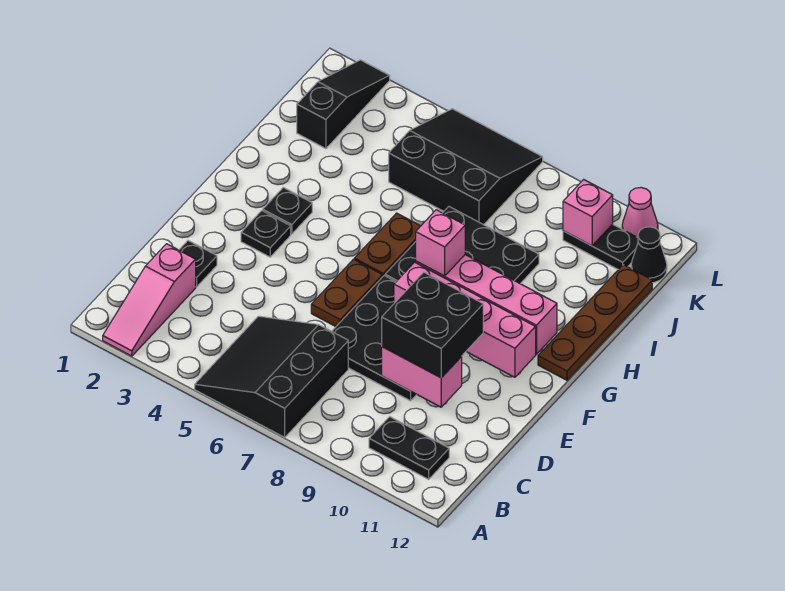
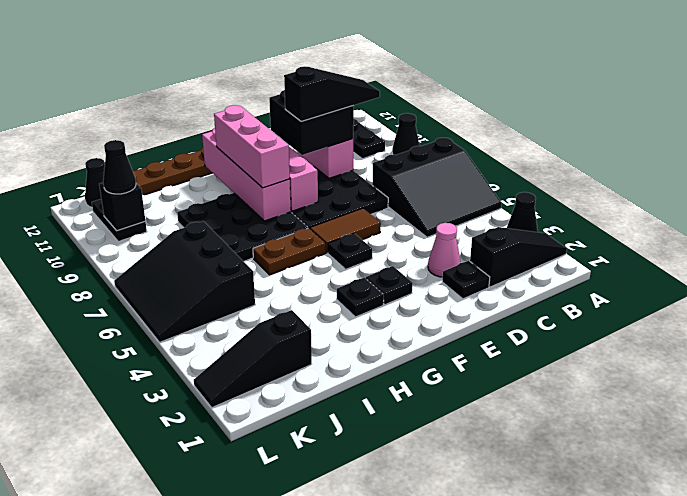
pink 1x3 slope [103,244,196,356] -> black 1x3 slope [470,227,567,287]
none -> black 1x1 cone [507,192,538,232]
none -> black 1x1 cone [392,113,420,155]
none -> black 1x3 slope [284,67,380,122]
brown 1x2 plate [311,259,383,327] -> brown 1x2 tile [310,208,381,253]
none -> black 1x1 plate [328,233,372,269]
pink 1x1 brick [416,210,465,276] -> pink 1x3 brick [214,105,290,188]
pink 1x1 brick [563,180,613,246] -> black 1x1 brick [99,183,145,231]
none -> black 1x1 cone [103,140,136,194]
pink 1x1 cone [622,188,658,237] -> pink 1x1 cone moved to [428,223,461,277]

